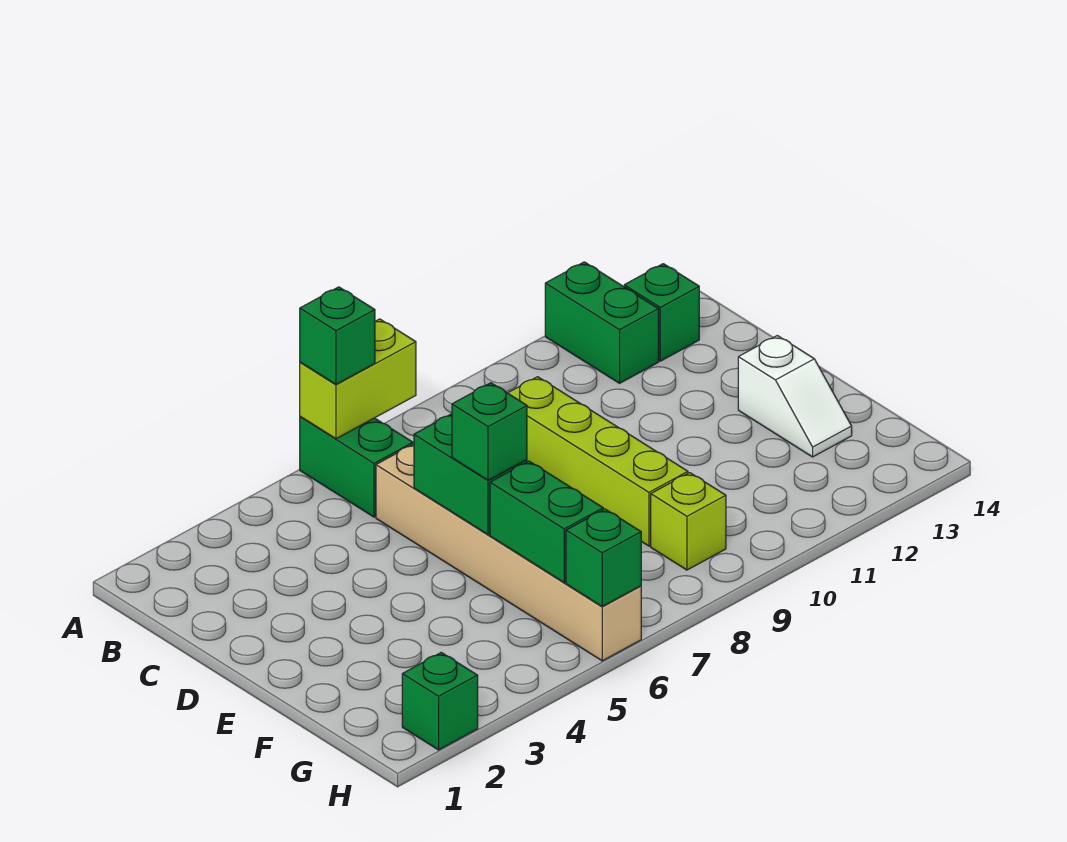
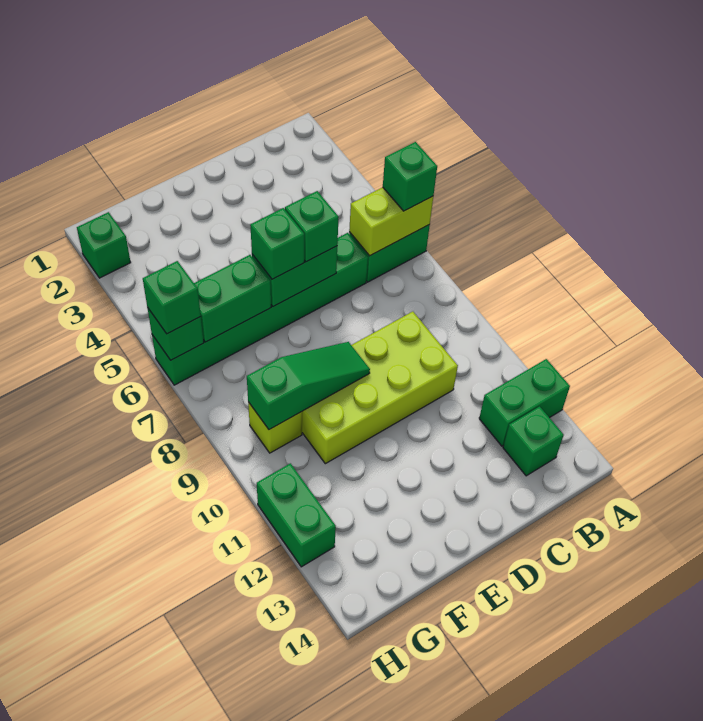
lime 1x2 brick [300,319,416,439] -> lime 1x2 brick turned to [349,187,433,256]
tan 1x6 brick [376,444,641,661] -> green 1x6 brick [152,233,368,385]
lime 1x4 brick [508,377,688,546] -> lime 2x4 brick [302,312,458,464]
none -> green 1x1 brick [285,191,339,262]
none -> green 1x3 slope [247,342,370,430]
white 1x2 slope [738,336,852,457] -> none
none -> green 1x1 brick [143,261,201,334]
none -> green 1x2 brick [257,463,336,567]

